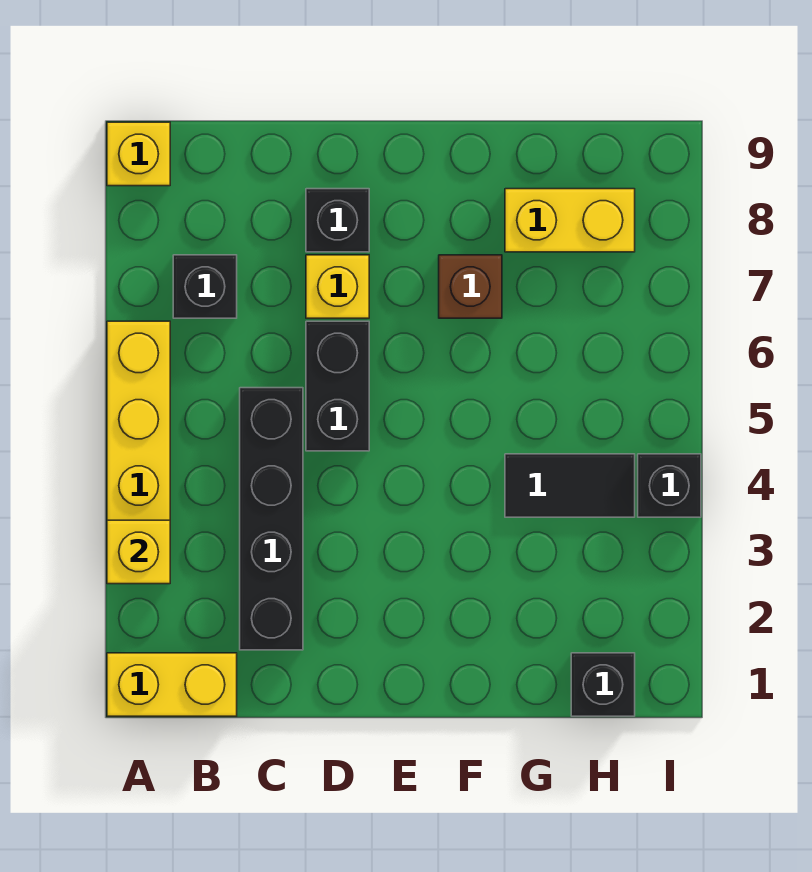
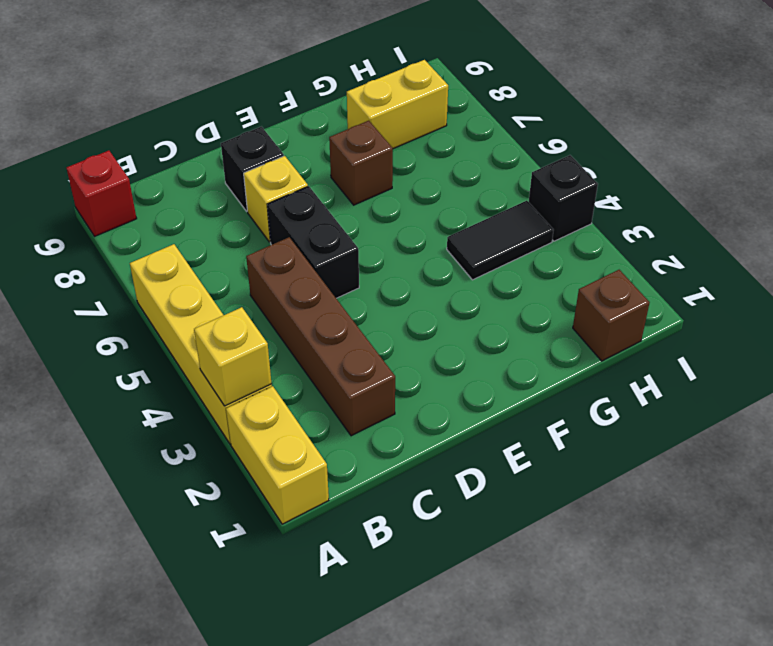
yellow 1x2 brick [107,653,237,716] -> yellow 1x2 brick turned to [226,386,329,524]
yellow 1x1 brick [107,122,170,186] -> red 1x1 brick [67,151,137,236]
black 1x1 brick [173,255,237,318] -> none
black 1x4 brick [240,388,303,650] -> brown 1x4 brick [246,237,395,436]
black 1x1 brick [571,653,635,716] -> brown 1x1 brick [573,270,650,361]

